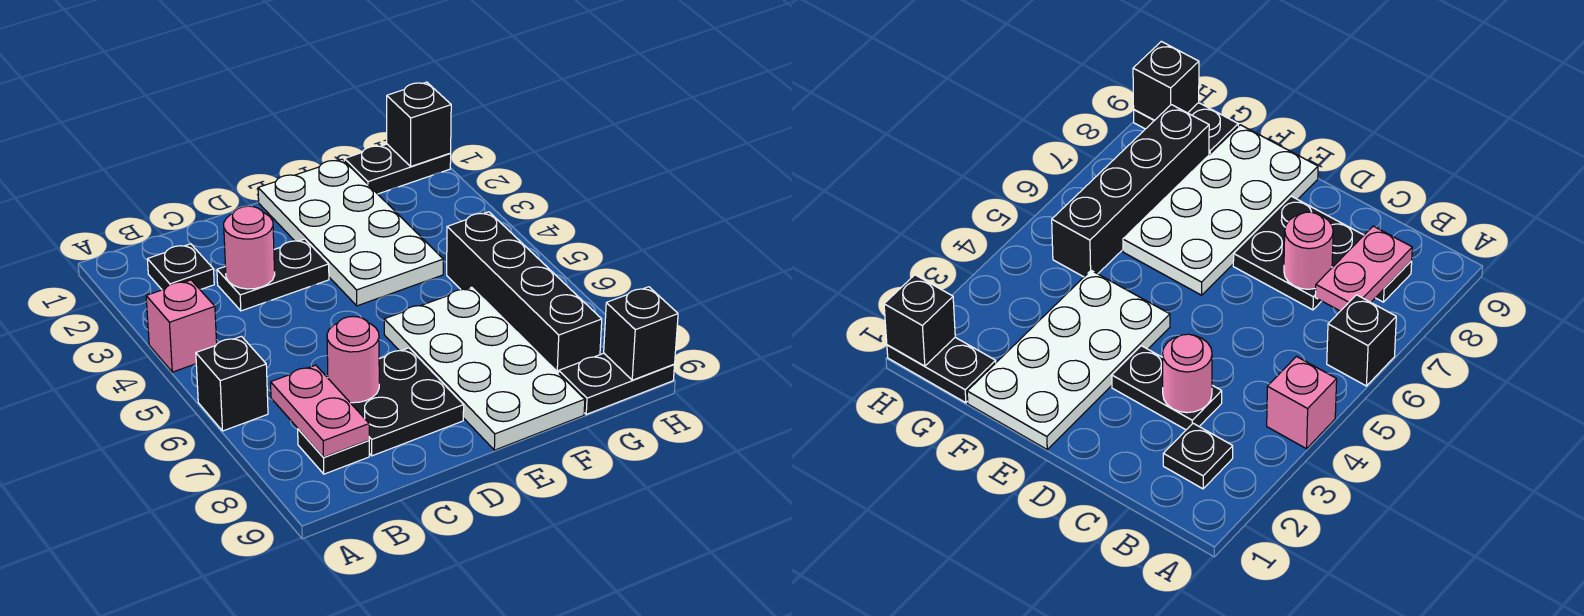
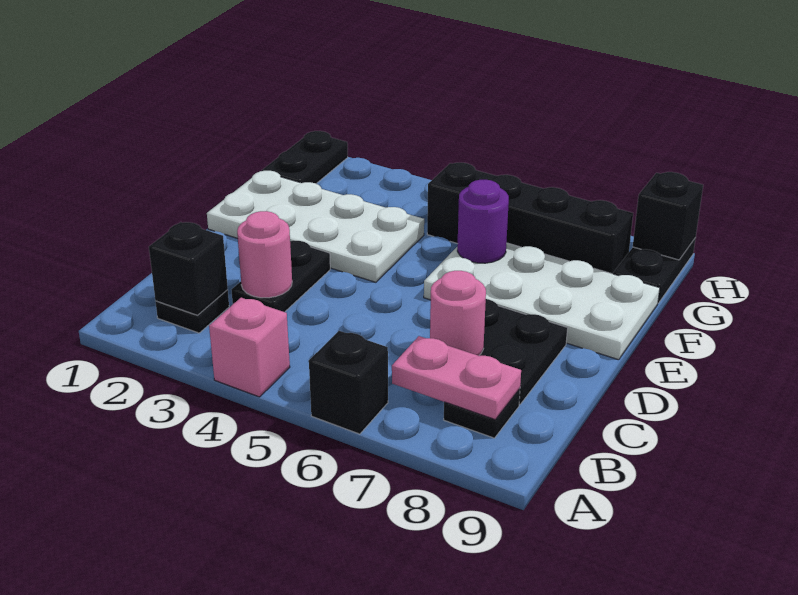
none -> purple 1x1 round brick [457,180,509,263]
black 1x1 brick [387,82,451,166] -> black 1x1 brick moved to [149,222,228,315]

